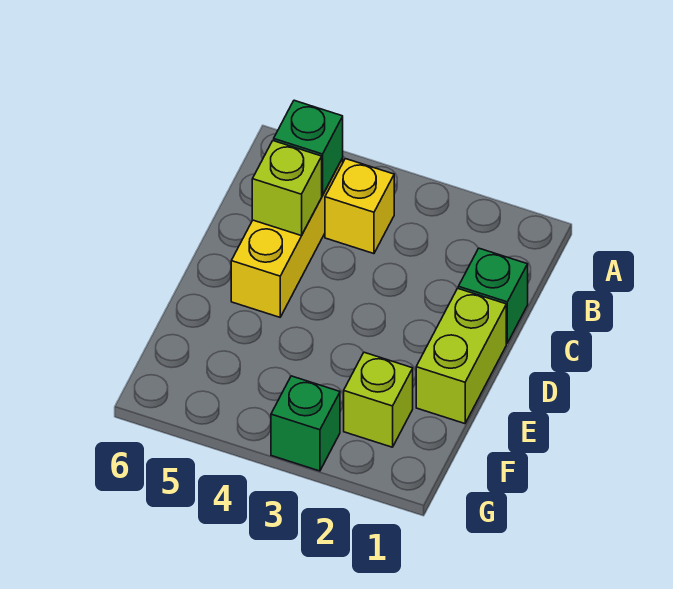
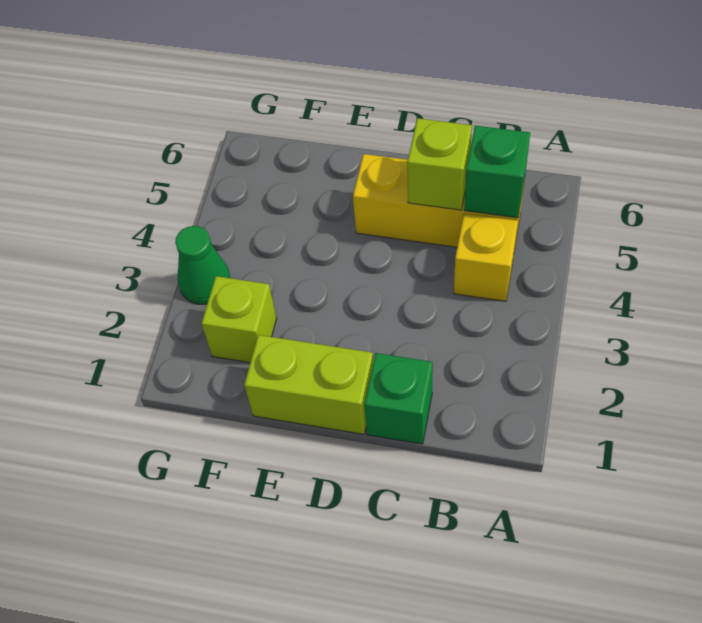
green 1x1 brick [271,376,340,471] -> green 1x1 cone [175,226,231,304]

